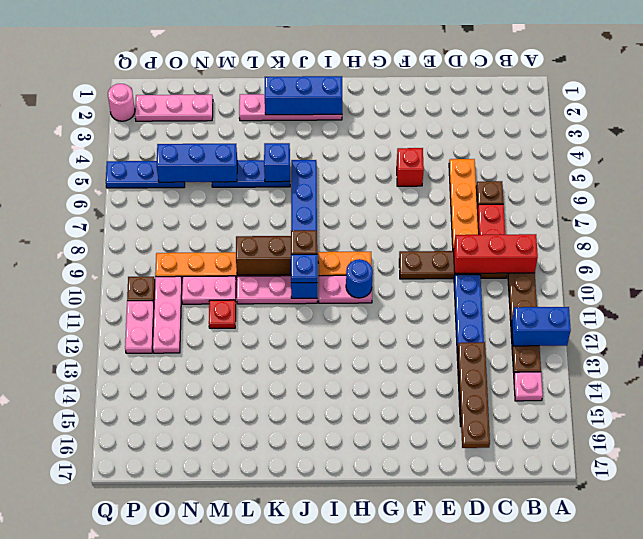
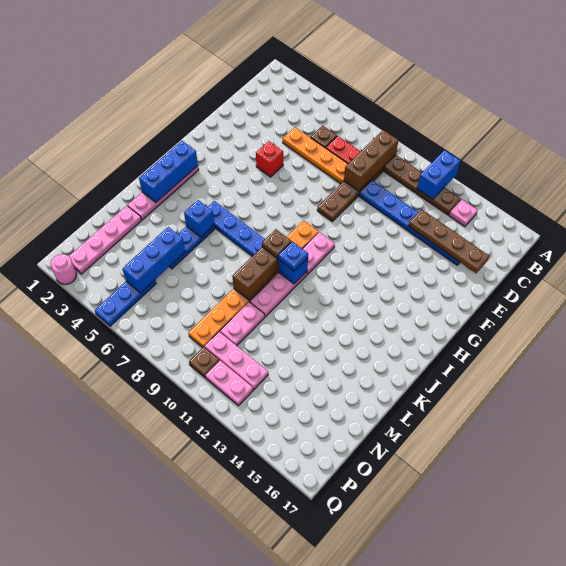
red 1x3 brick [454,234,538,273] -> brown 1x3 brick [344,130,399,191]
blue 1x1 round brick [346,259,373,298] -> none
red 1x1 plate [209,300,236,328] -> none
pink 1x3 plate [135,95,213,121] -> pink 1x4 plate [69,206,142,274]

